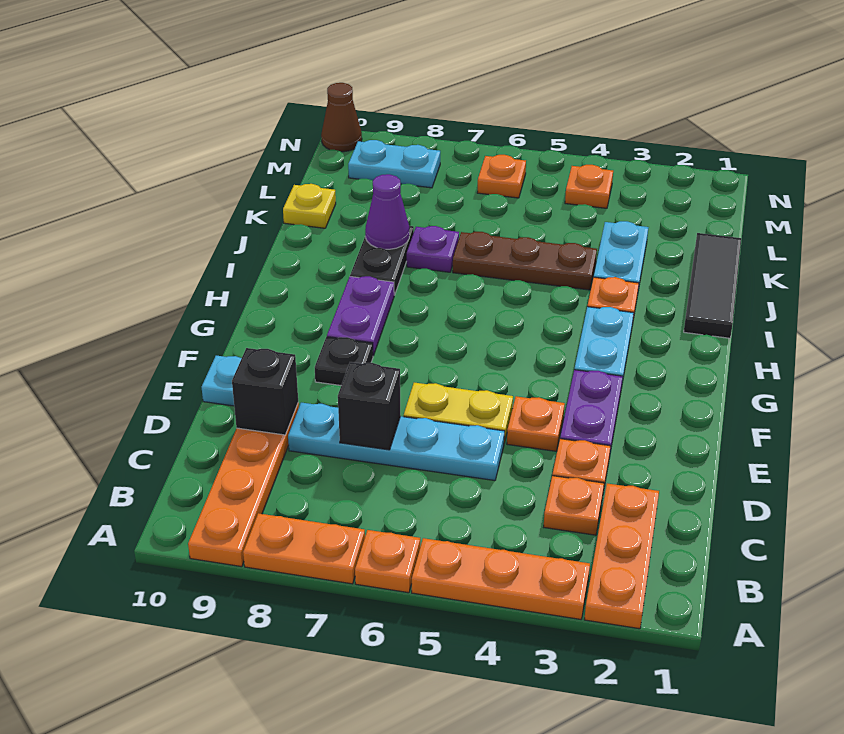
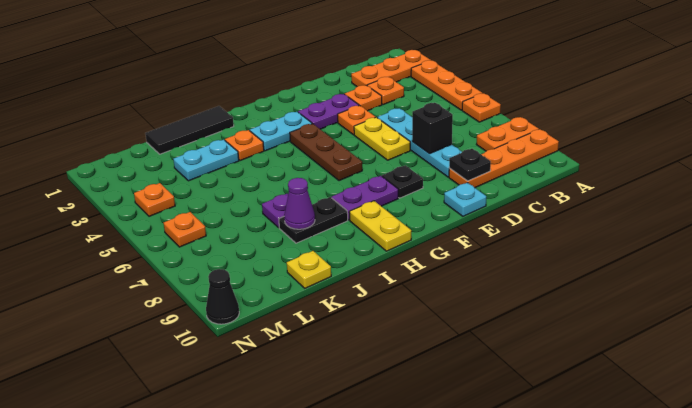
orange 1x2 plate [243,513,365,584] -> orange 1x2 plate turned to [476,117,539,151]
black 1x1 brick [232,348,298,435] -> black 1x1 plate [449,149,491,181]
none -> yellow 1x2 plate [350,201,411,251]
brown 1x3 plate [453,232,597,290] -> brown 1x3 plate moved to [290,124,362,181]
cyan 1x2 plate [348,140,440,188] -> none
brown 1x1 cone [321,83,362,152] -> black 1x1 cone [206,269,239,324]

